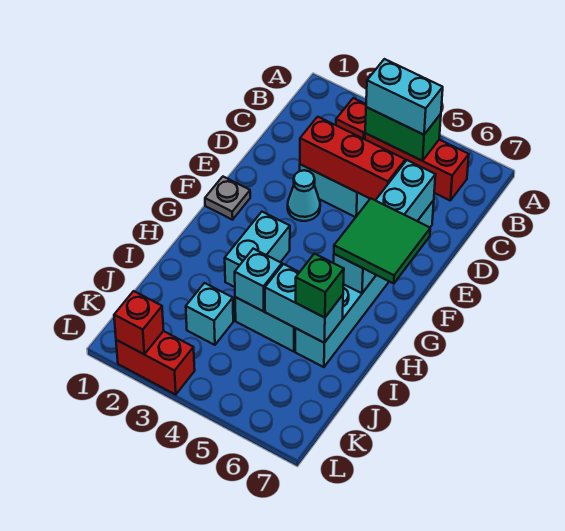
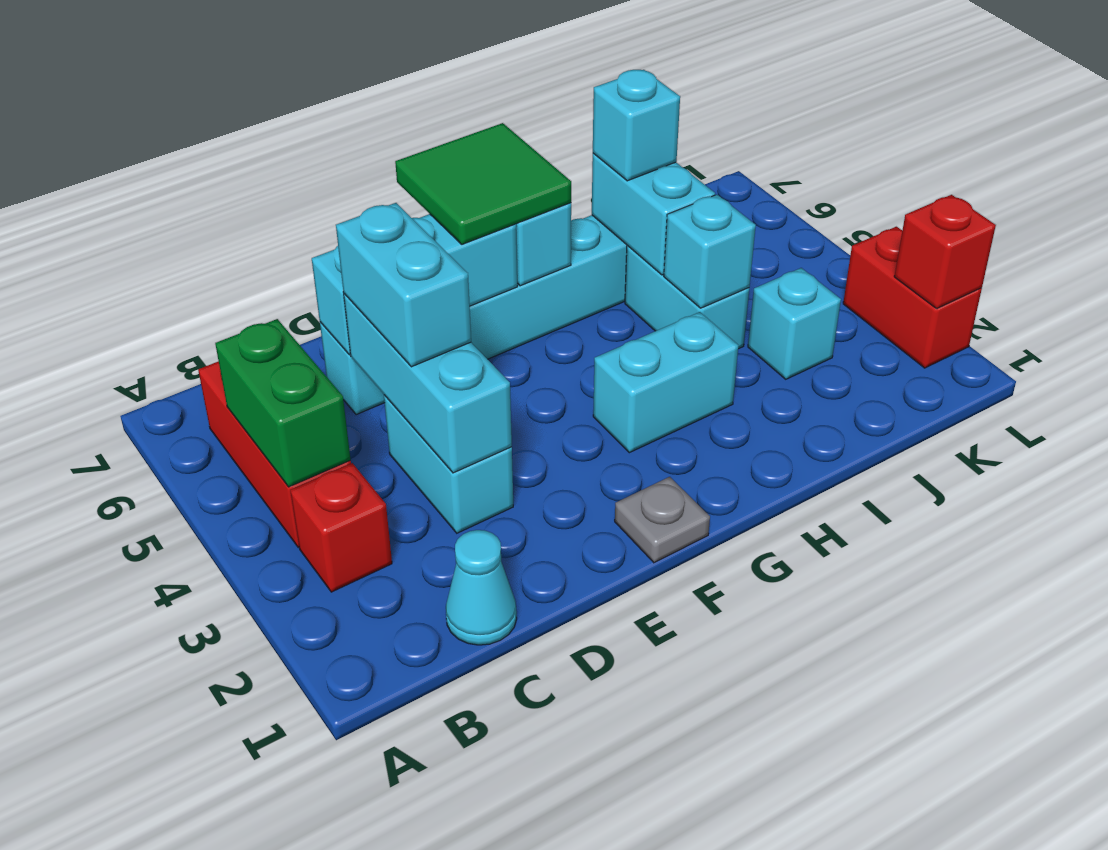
cyan 1x2 brick [366,59,443,135] -> cyan 1x2 brick moved to [336,203,471,367]
red 1x3 brick [300,117,405,200] -> cyan 1x3 brick [344,294,512,473]
cyan 1x1 cone [288,170,320,221] -> cyan 1x1 cone moved to [446,530,517,645]
green 1x1 brick [296,254,344,318] -> cyan 1x1 brick [593,70,680,181]

